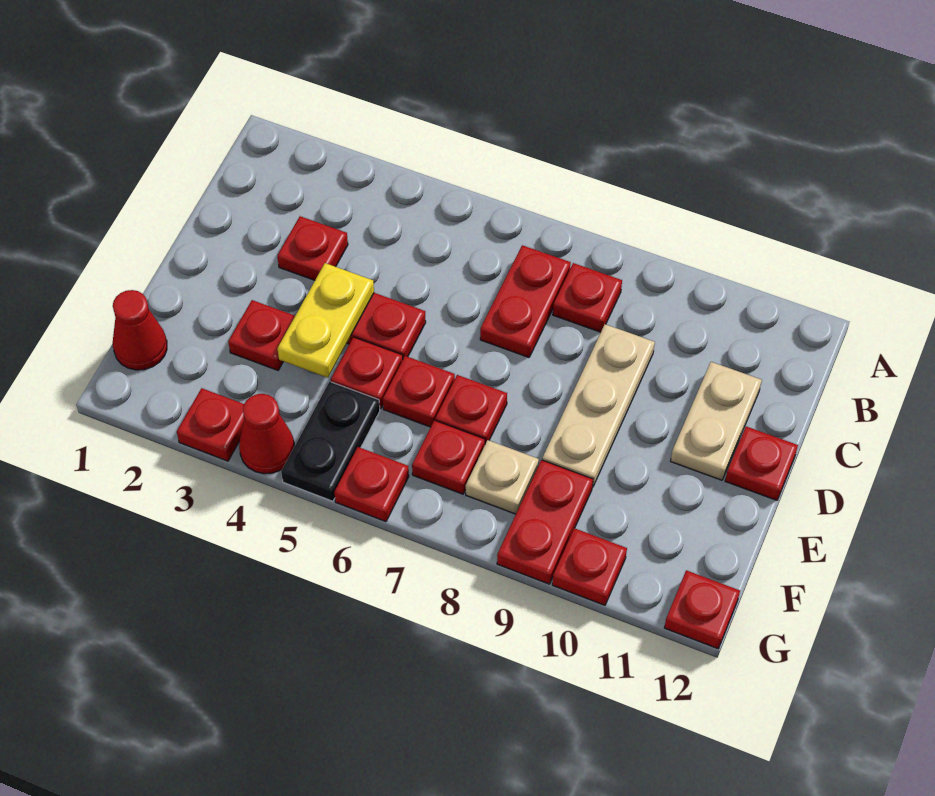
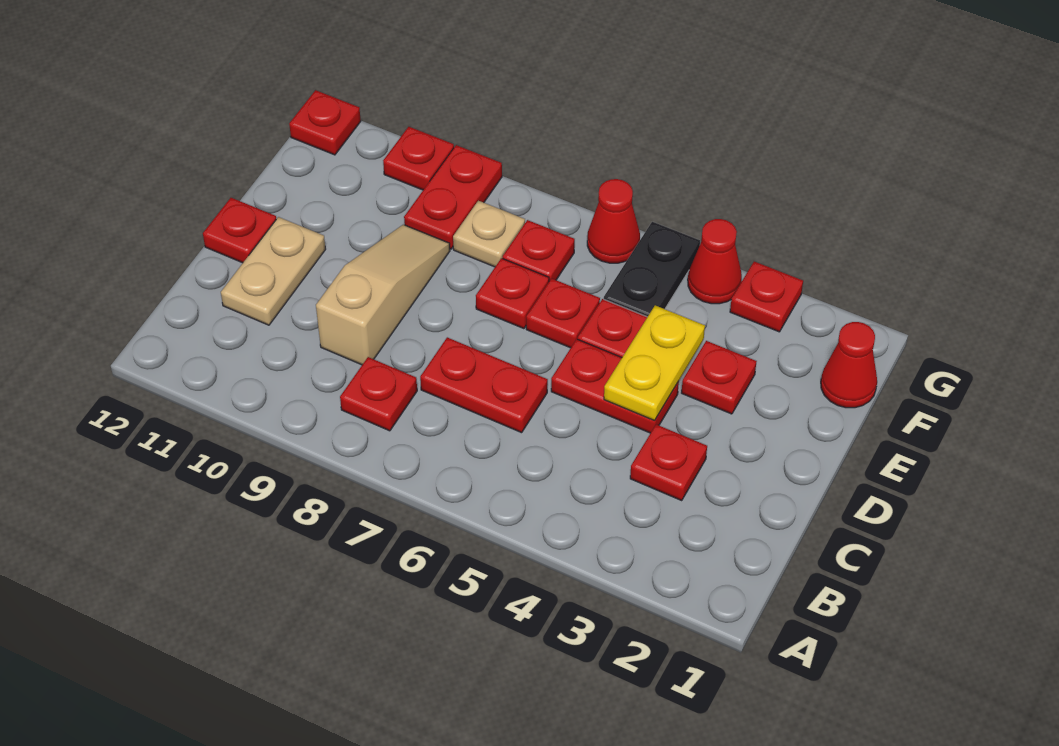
red 1x2 plate [480,245,571,357] -> red 1x2 plate turned to [420,337,548,433]
tan 1x3 plate [542,324,655,487] -> tan 1x3 slope [316,225,450,365]
red 1x1 plate [334,447,409,522] -> red 1x1 cone [587,179,640,263]

